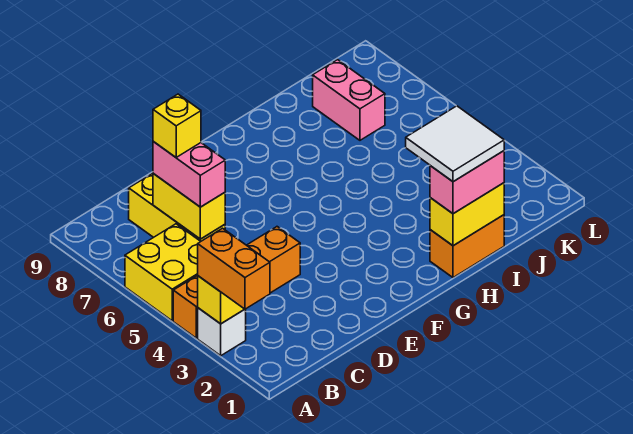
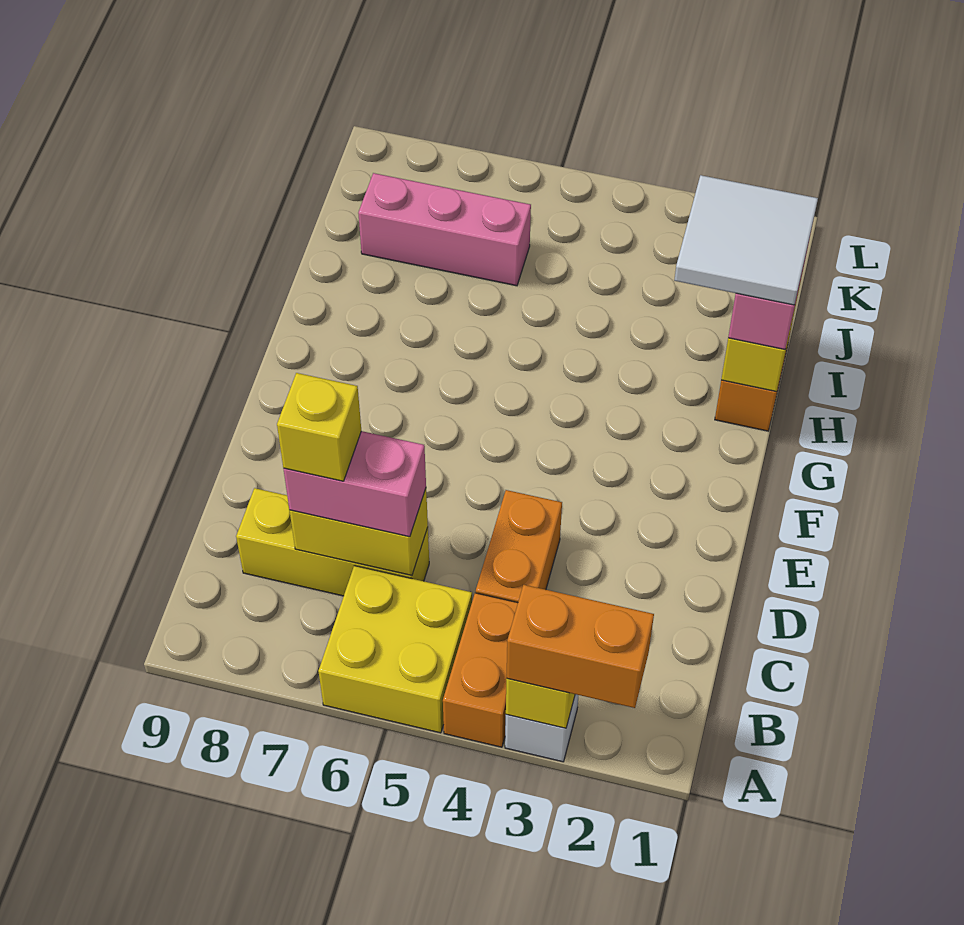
pink 1x2 brick [313,60,385,140] -> pink 1x3 brick [358,173,531,286]

